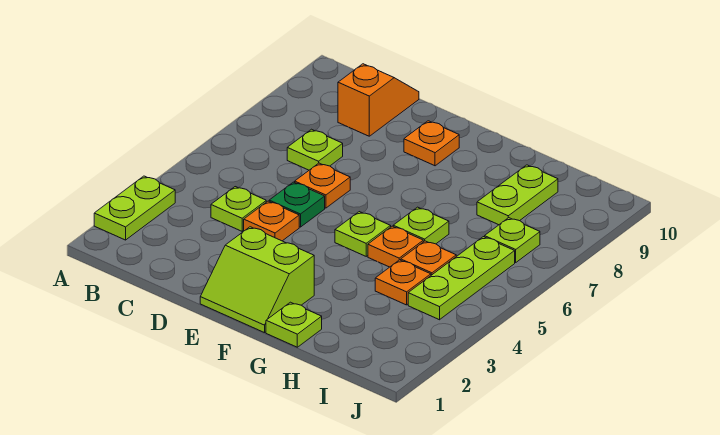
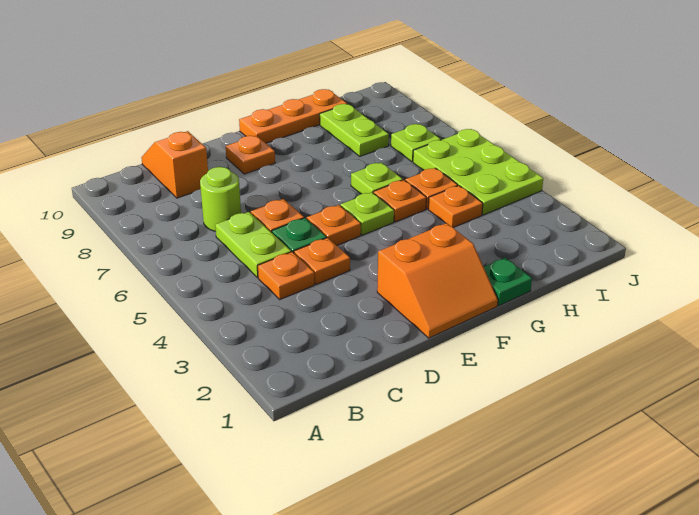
lime 1x2 plate [94,176,175,240] -> lime 1x2 plate moved to [215,212,291,277]
lime 1x1 plate [211,187,266,231] -> orange 1x1 plate [258,252,315,299]
lime 1x1 plate [287,129,343,170] -> lime 1x1 round brick [200,167,241,231]
lime 2x2 slope [200,227,314,333] -> orange 2x2 slope [377,223,498,338]
none -> orange 1x1 plate [307,205,361,245]
none -> orange 1x3 plate [239,89,347,143]
lime 1x1 plate [266,302,322,347] -> green 1x1 plate [484,258,532,306]
lime 1x3 plate [408,237,515,320] -> lime 2x3 plate [413,129,543,215]

